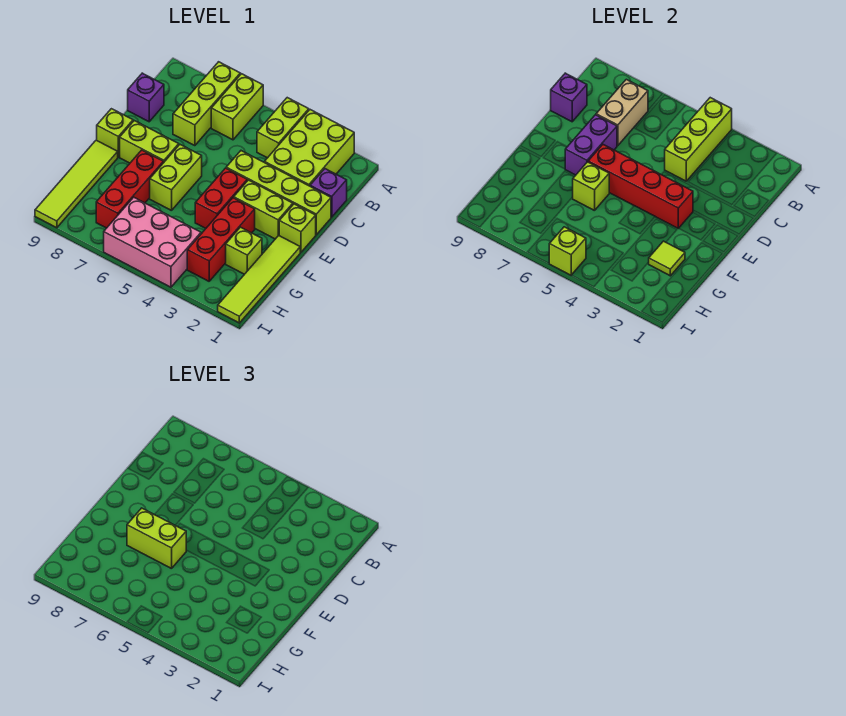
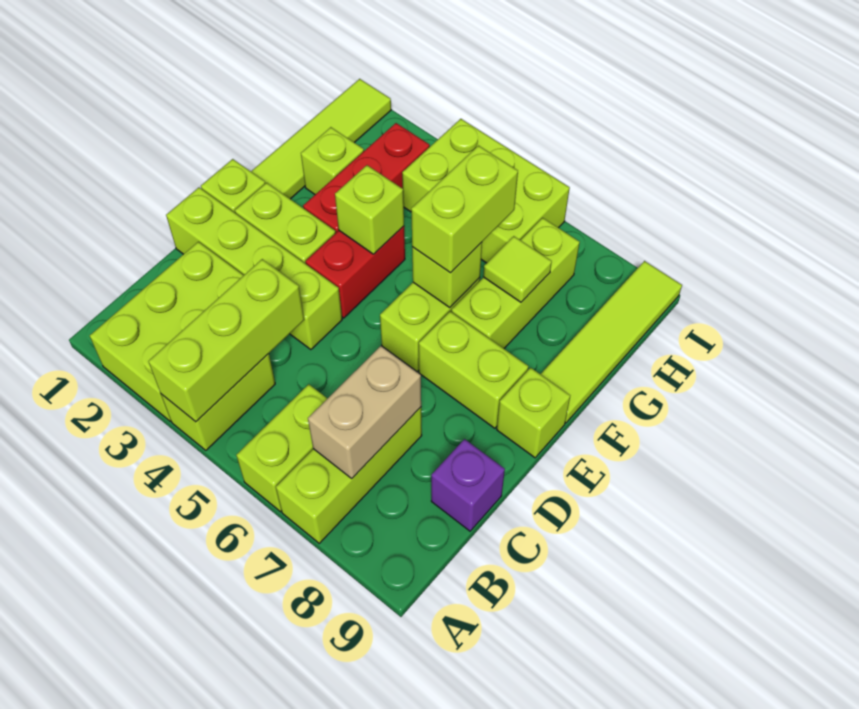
purple 1x1 brick [310,169,347,217] -> none
purple 1x1 brick [551,73,587,122] -> none
purple 1x2 brick [565,115,617,175] -> none
red 1x4 brick [588,145,693,228] -> none
lime 1x2 brick [127,508,186,569] -> lime 1x2 brick turned to [411,146,518,273]
red 1x3 brick [96,150,163,228] -> lime 1x3 brick [451,218,580,348]
lime 1x1 tile [648,241,685,276] -> lime 1x1 tile moved to [483,236,552,302]
pink 2x3 brick [104,197,201,287] -> lime 2x3 brick [402,119,570,263]
lime 1x1 brick [549,227,586,275] -> lime 1x1 brick moved to [335,165,404,254]

